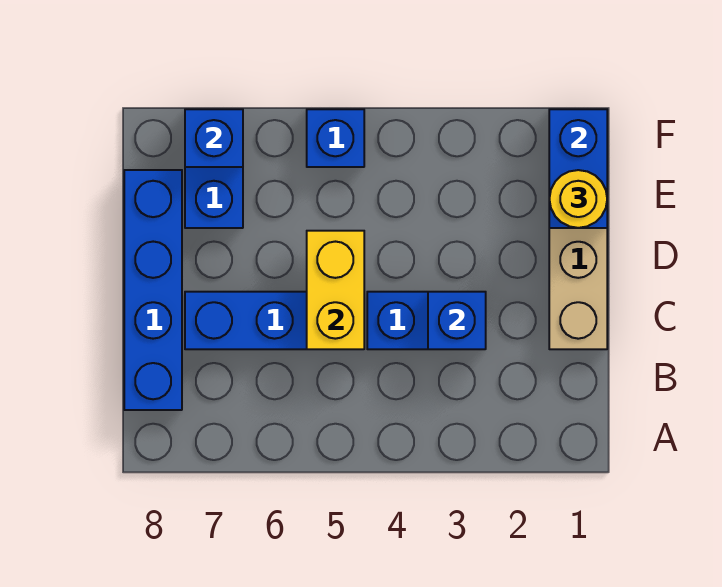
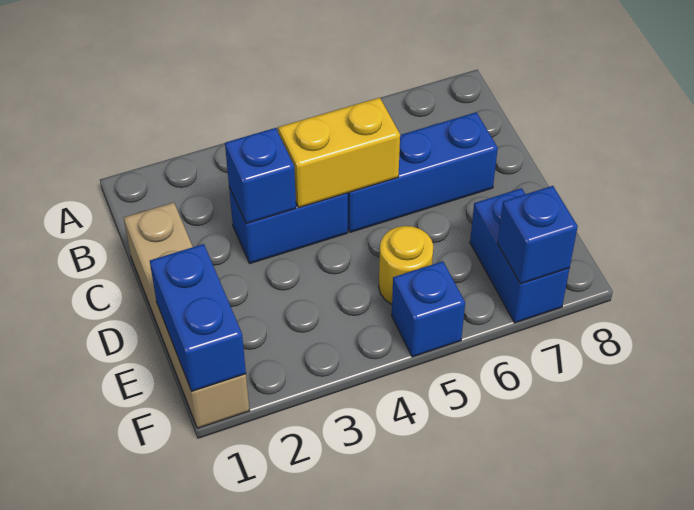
blue 1x4 brick [124,170,182,410] -> none
yellow 1x2 brick [307,231,364,349] -> yellow 1x2 brick turned to [278,98,400,208]
yellow 1x1 round brick [549,170,607,228] -> yellow 1x1 round brick moved to [379,226,433,304]

